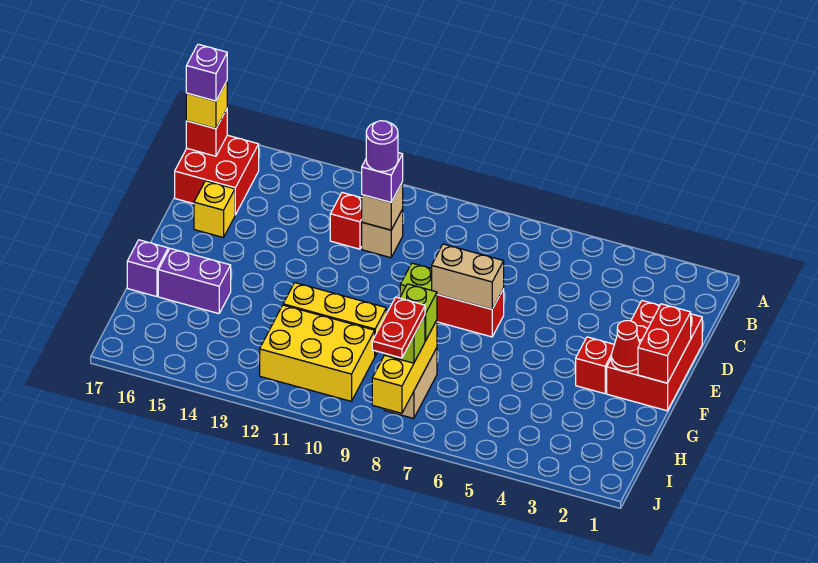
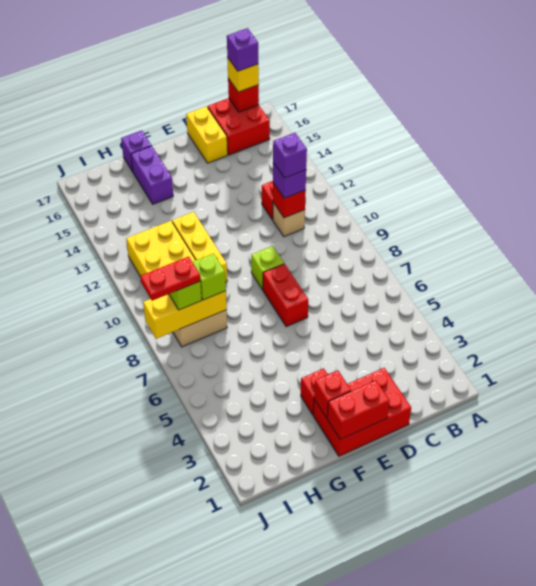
tan 1x1 brick [362,182,403,230] -> red 1x1 brick [273,183,306,218]
purple 1x1 round brick [366,121,398,172] -> purple 1x1 brick [273,133,307,178]
yellow 1x1 brick [194,181,235,238] -> yellow 1x2 brick [186,106,228,163]
tan 1x2 brick [432,244,504,309] -> none
red 1x1 cone [611,321,640,371] -> red 1x1 brick [314,371,351,418]

